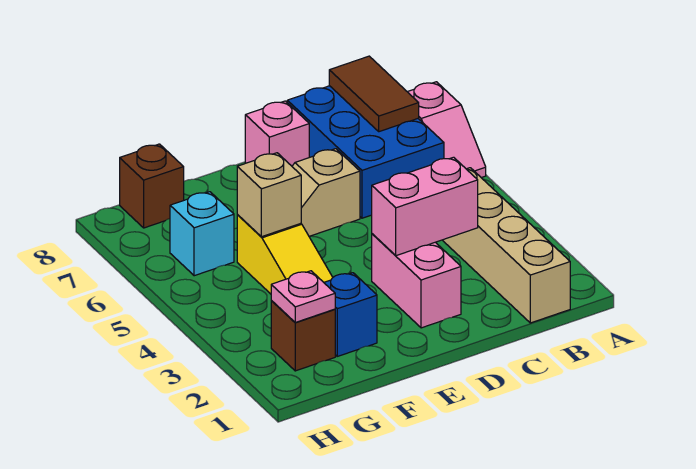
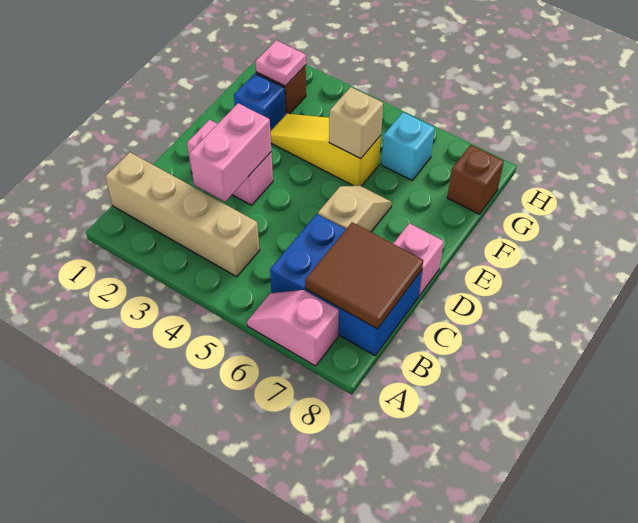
brown 1x2 tile [329,56,419,132] -> brown 2x2 tile [305,222,423,329]

